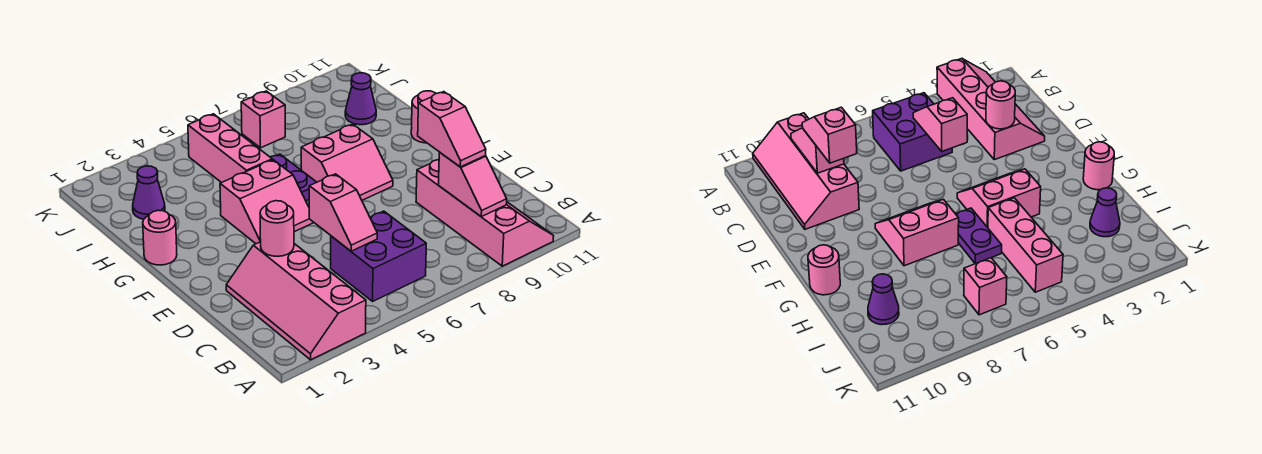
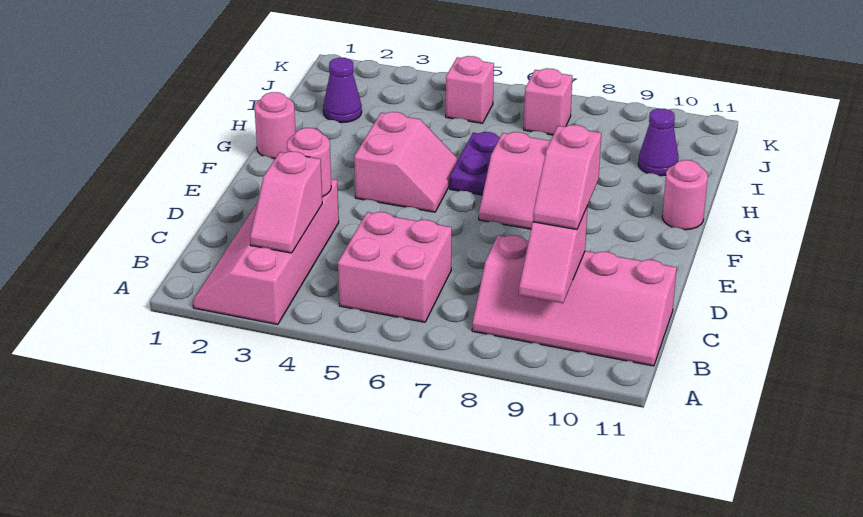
pink 2x4 slope [416,160,554,266] -> pink 2x4 slope turned to [472,235,677,366]
purple 2x2 brick [331,211,426,301] -> pink 2x2 brick [338,212,452,322]
pink 1x2 slope [309,174,377,251] -> pink 1x2 slope moved to [250,151,322,253]
pink 2x2 slope [220,160,313,244] -> pink 2x2 slope turned to [354,112,458,212]
pink 1x3 brick [188,114,272,183] -> pink 1x1 brick [446,56,494,123]

